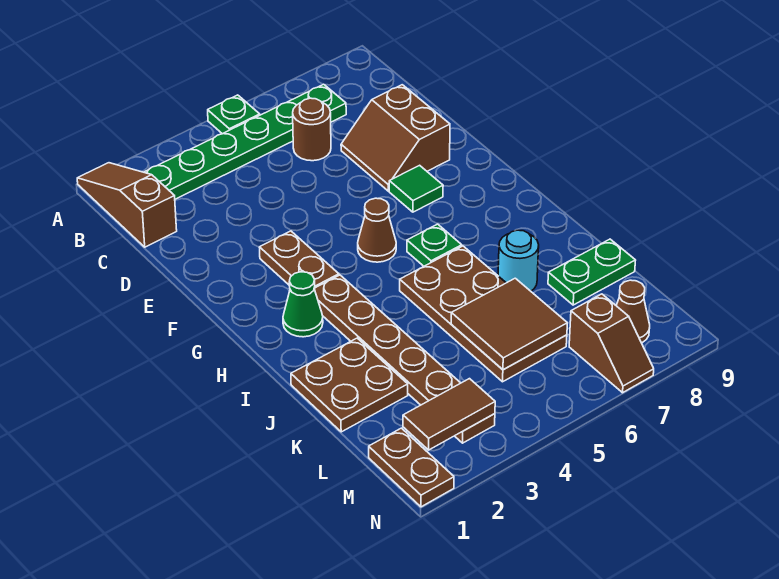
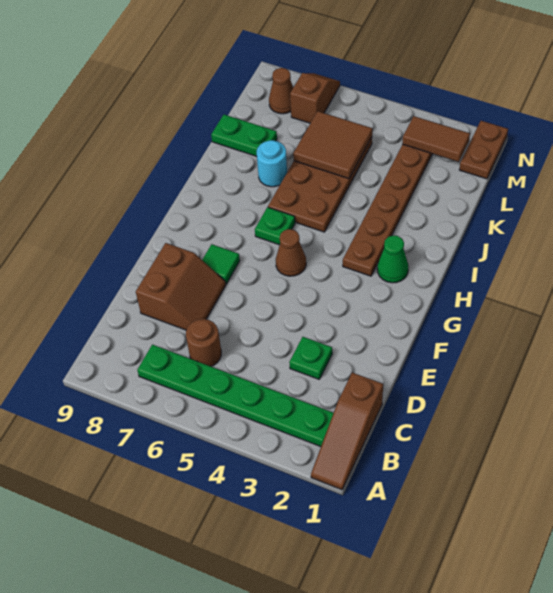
green 1x1 plate [208,95,260,134] -> green 1x1 plate moved to [289,337,332,379]
brown 1x2 plate [259,231,339,288] -> none
brown 2x2 plate [291,338,408,432] -> none

